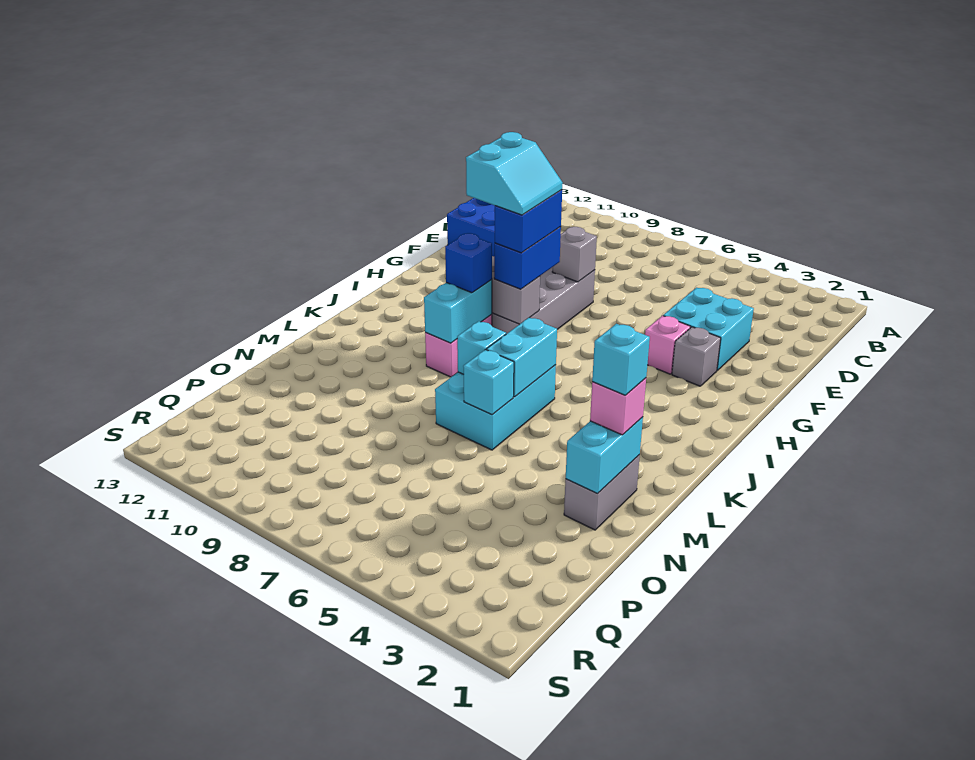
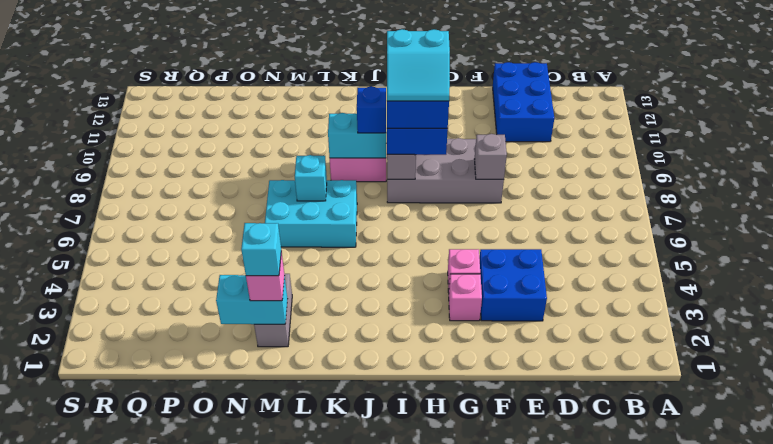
cyan 2x2 brick [663,288,754,370] -> blue 2x2 brick [479,249,547,321]
grey 1x1 brick [672,327,721,386] -> pink 1x1 brick [449,274,482,321]
cyan 1x2 brick [486,318,557,397] -> none
grey 1x2 brick [564,455,640,530] -> grey 1x2 brick turned to [254,274,292,347]
cyan 1x1 brick [463,350,514,415] -> none

